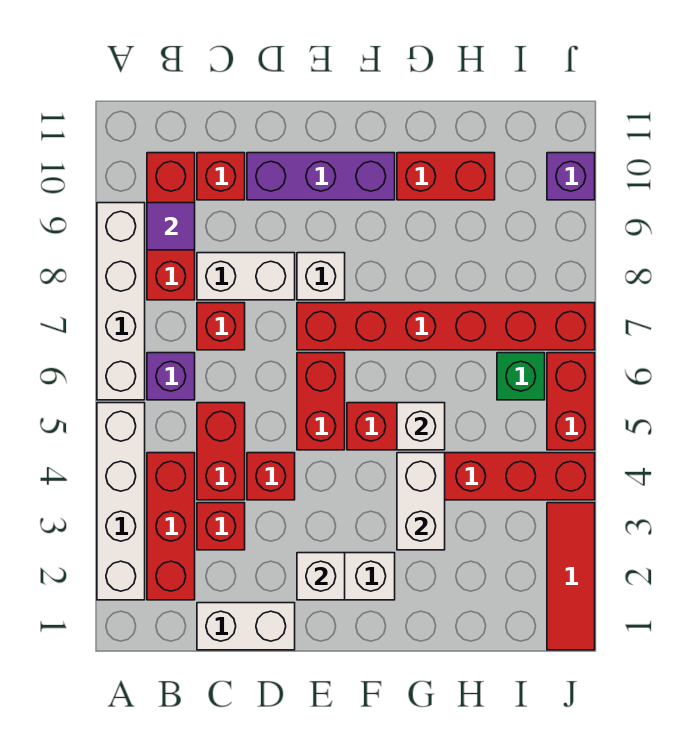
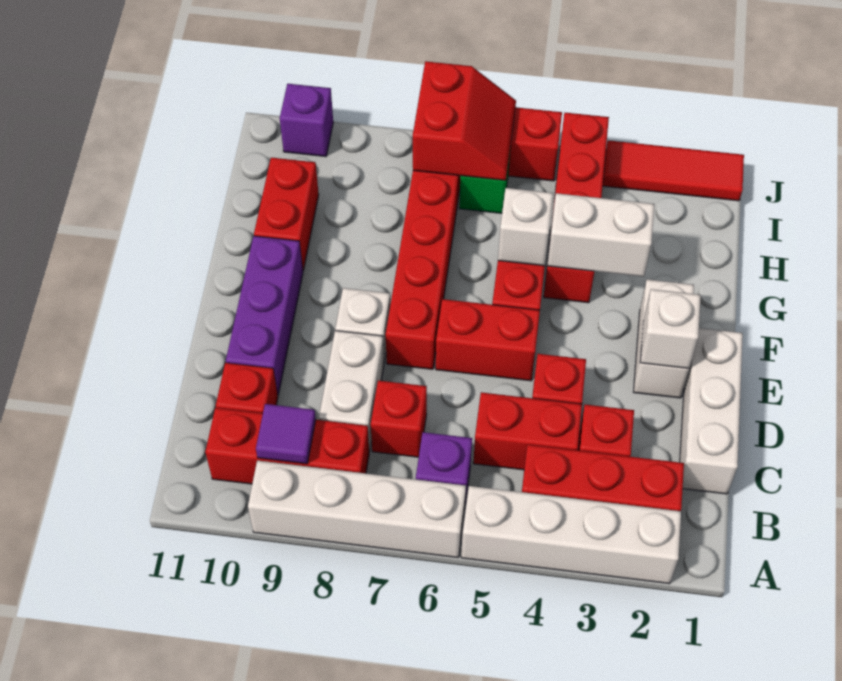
white 1x2 brick [197,603,295,650] -> white 1x3 brick [680,328,743,494]
none -> red 2x2 slope [413,61,516,180]

